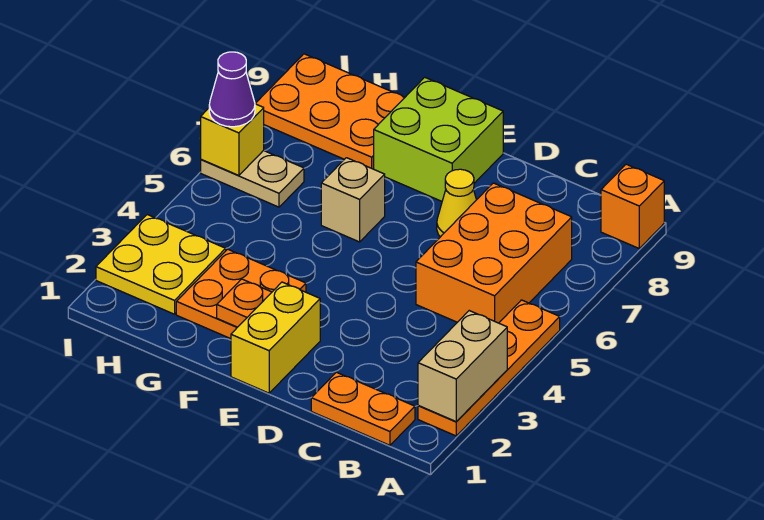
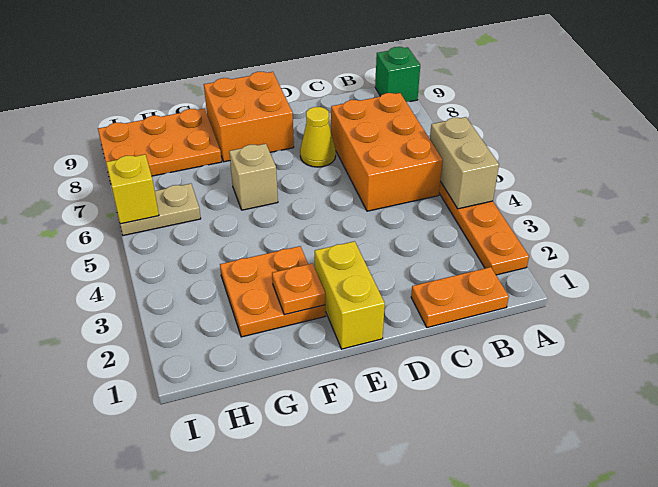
tan 1x2 brick [418,311,507,422] -> tan 1x2 brick moved to [430,117,499,209]
orange 1x1 brick [601,164,664,248] -> green 1x1 brick [375,47,420,102]
lime 2x2 brick [374,77,503,201] -> orange 2x2 brick [204,72,294,162]
yellow 2x2 plate [96,215,226,314] -> none
purple 1x1 cone [209,52,255,127] -> none

